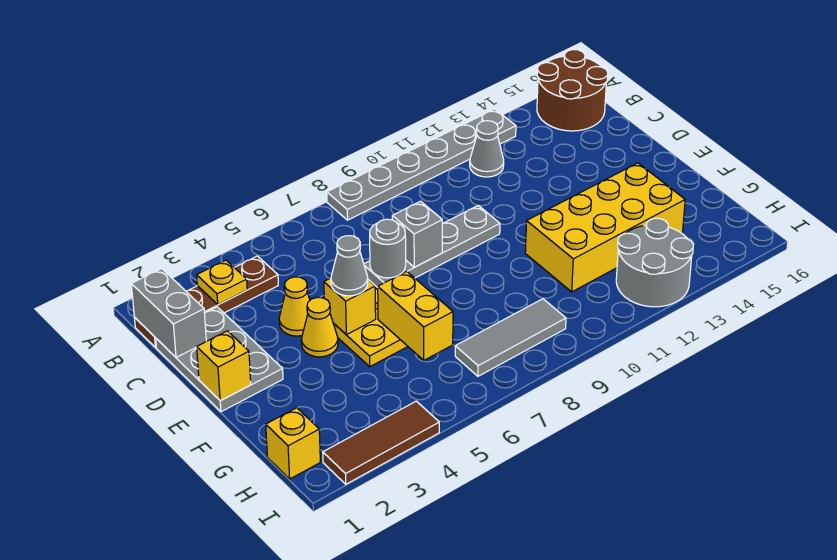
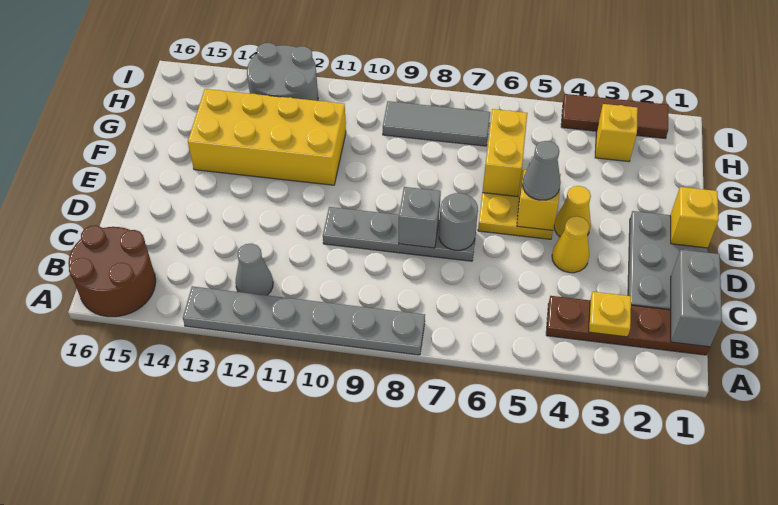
yellow 1x1 brick [266,408,320,479] -> yellow 1x1 brick moved to [595,104,638,162]

